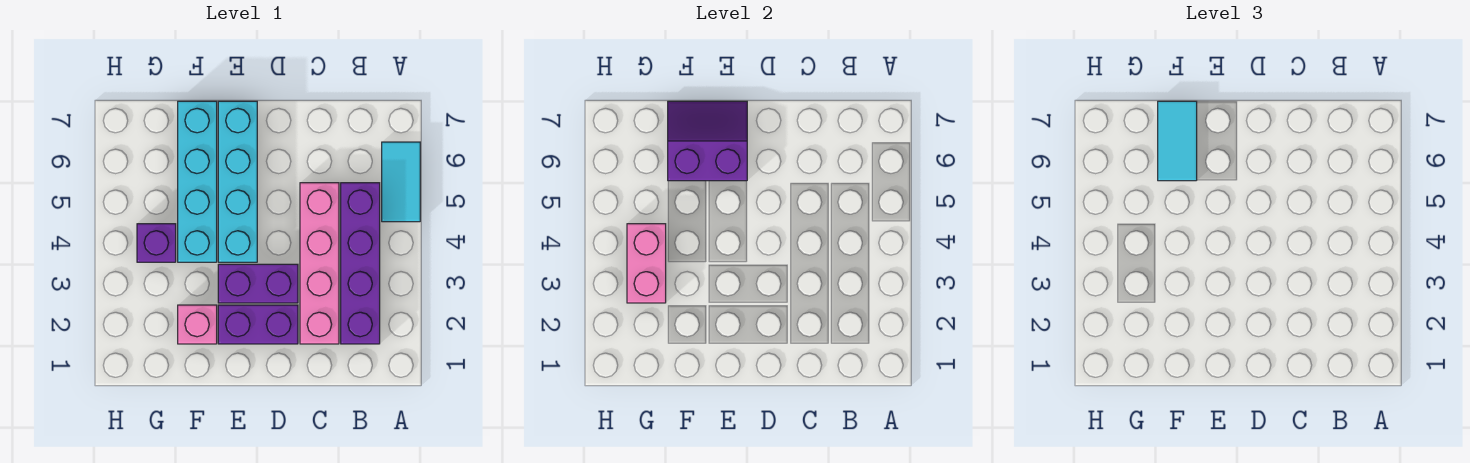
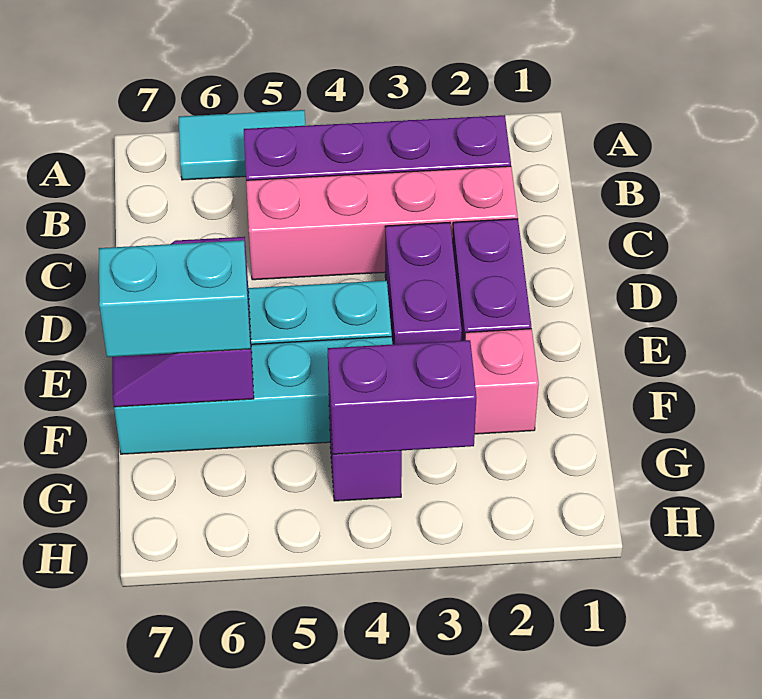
cyan 1x2 tile [1158,101,1197,181] -> cyan 1x2 brick [99,240,250,357]
pink 1x2 brick [627,224,666,303] -> purple 1x2 brick [328,340,477,454]

